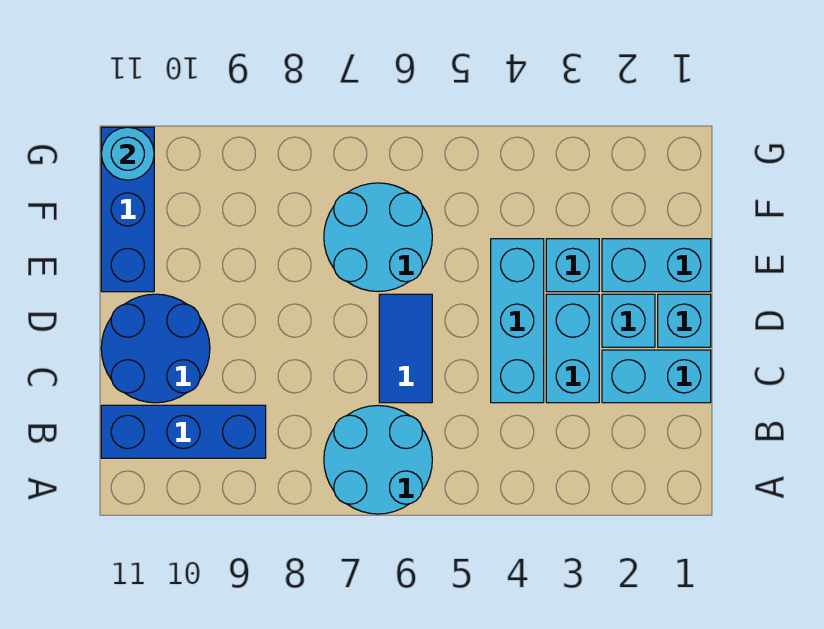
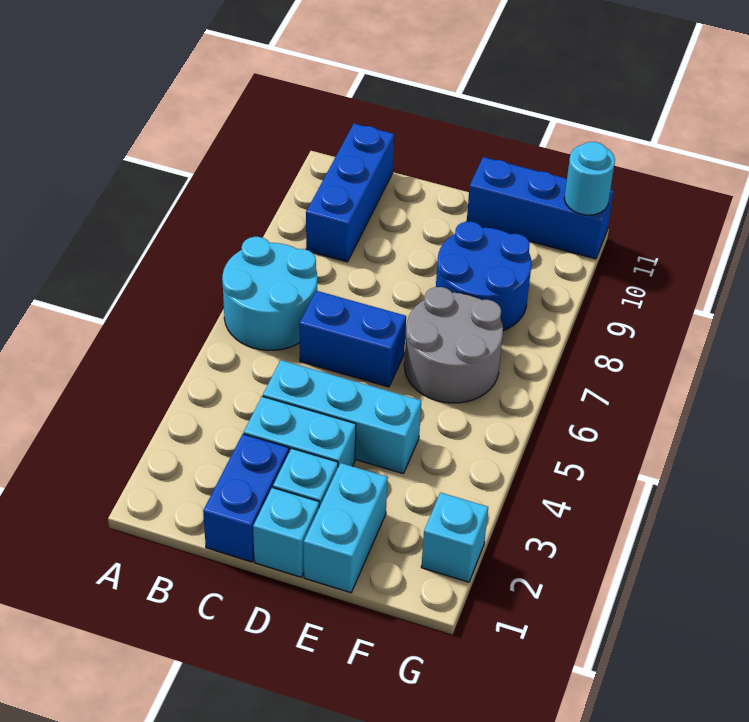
cyan 1x2 brick [602,350,711,403] -> blue 1x2 brick [203,434,289,562]
blue 1x2 tile [379,294,432,403] -> blue 1x2 brick [299,291,406,387]
blue 2x2 round brick [101,294,210,403] -> blue 2x2 round brick moved to [436,222,532,331]
cyan 1x1 brick [546,239,599,292] -> cyan 1x1 brick moved to [421,493,488,582]
cyan 2x2 round brick [324,183,432,292] -> grey 2x2 round brick [404,287,503,403]

